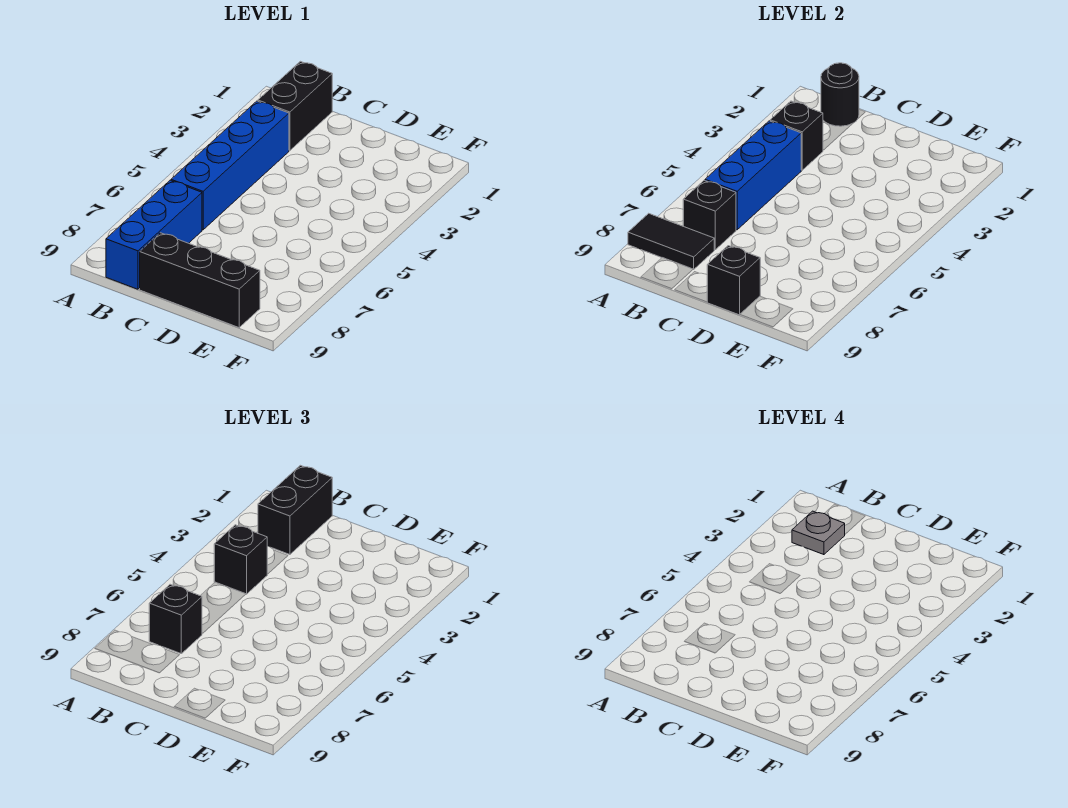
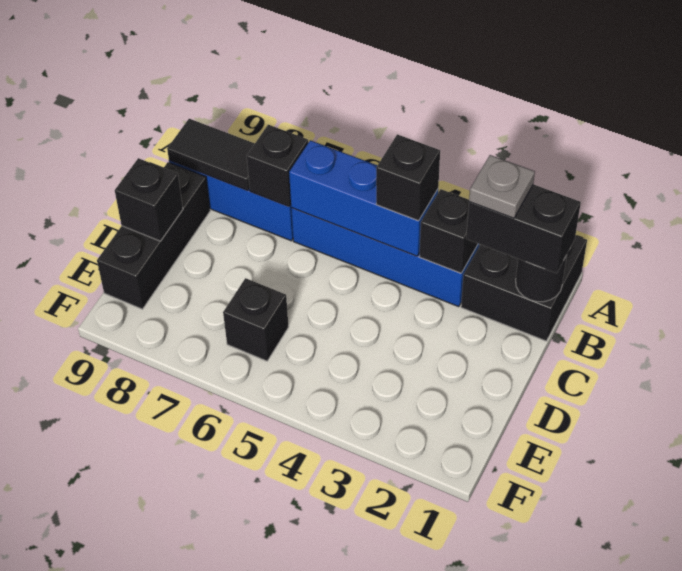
black 1x2 tile [628,213,715,269] -> black 1x2 tile turned to [167,119,255,191]
black 1x2 brick [258,61,332,151] -> black 2x2 brick [461,235,587,341]
black 1x1 brick [149,584,202,654] -> black 1x1 brick moved to [223,278,289,361]

